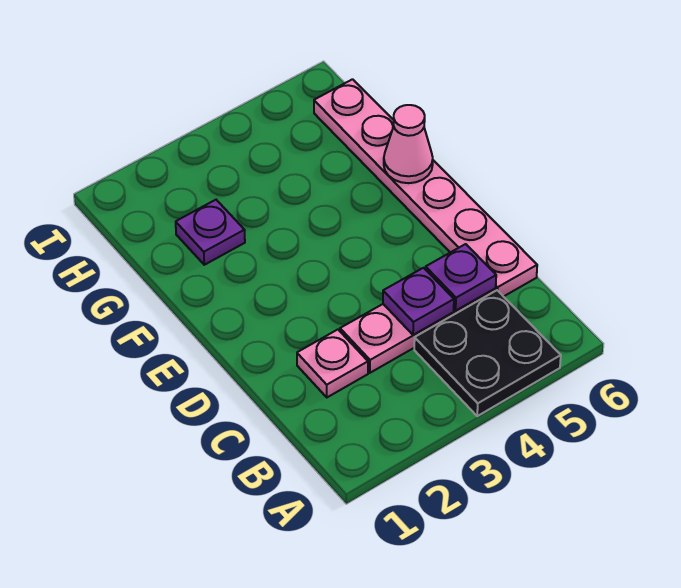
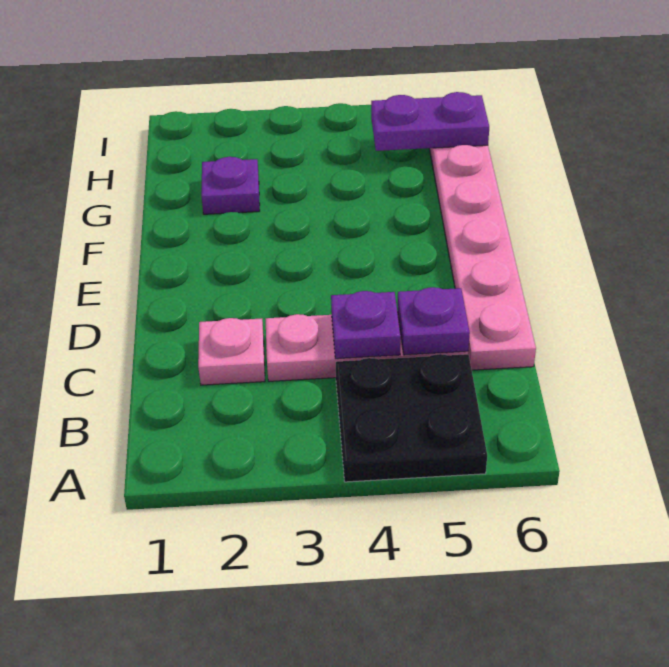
pink 1x1 cone [384,105,433,183] -> none
none -> purple 1x2 plate [371,92,489,151]

